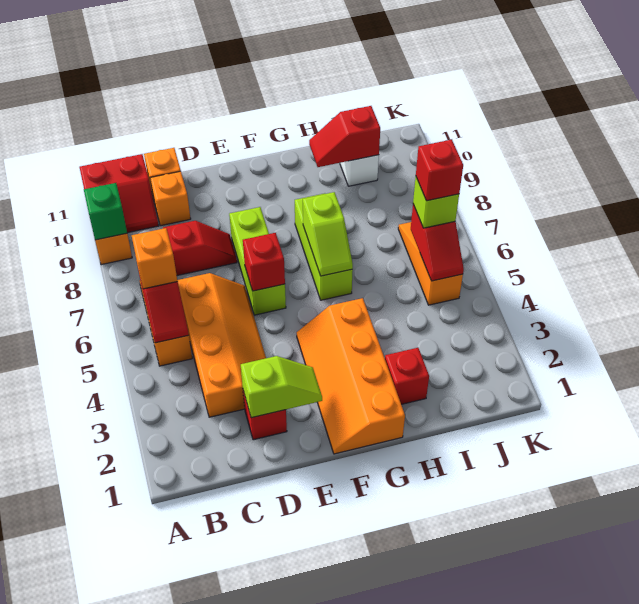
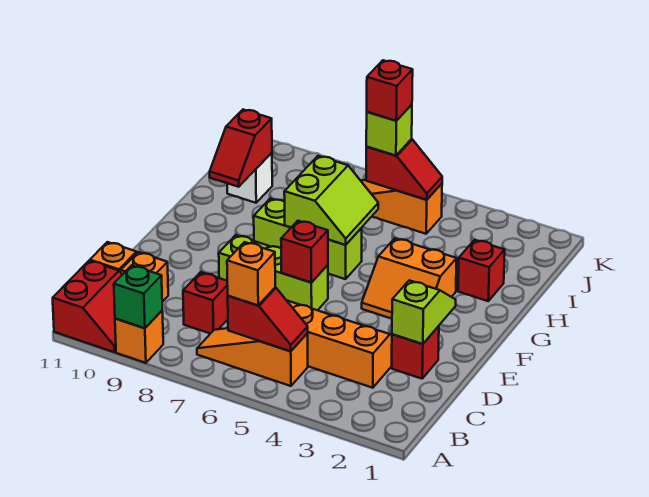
orange 2x4 slope [297,298,405,454] -> orange 2x2 slope [362,238,457,319]
lime 1x2 slope [303,192,353,276] -> lime 2x2 slope [284,156,378,245]

